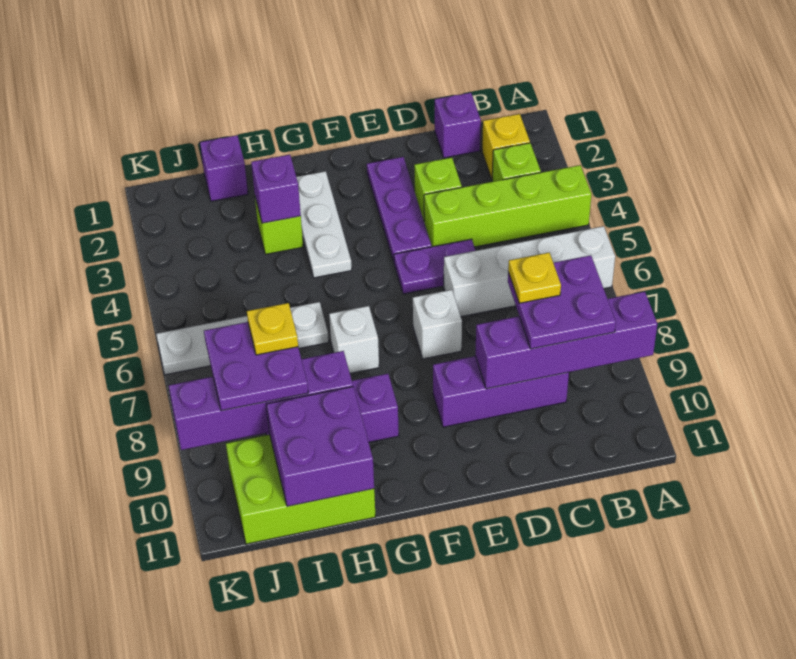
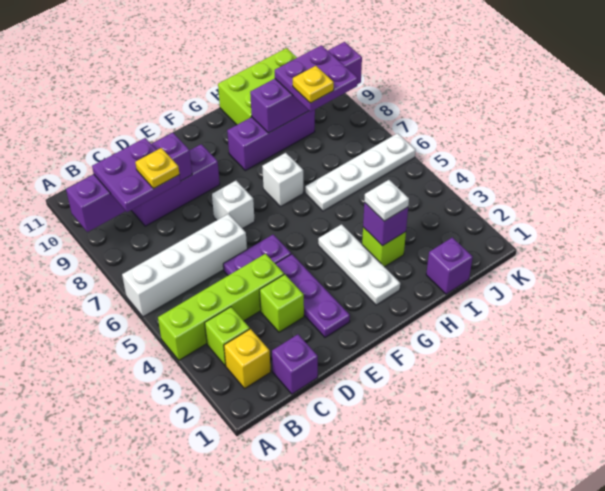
none -> white 1x1 plate [364,180,409,221]
purple 2x2 brick [266,387,374,506] -> none

